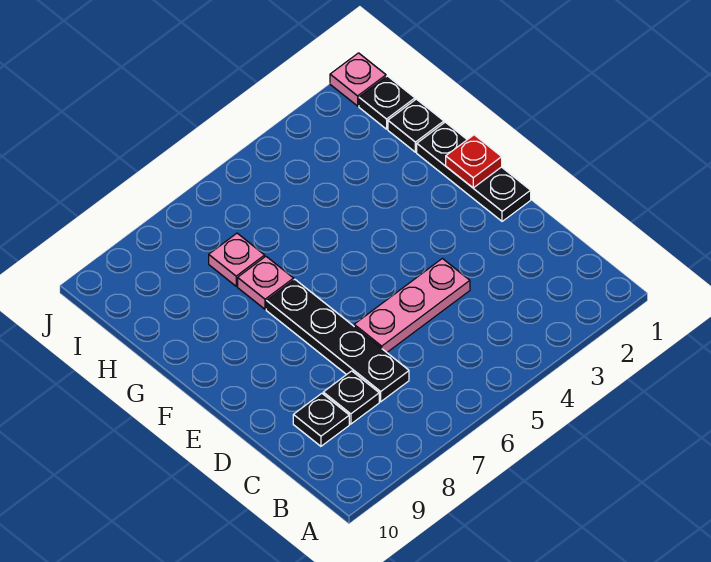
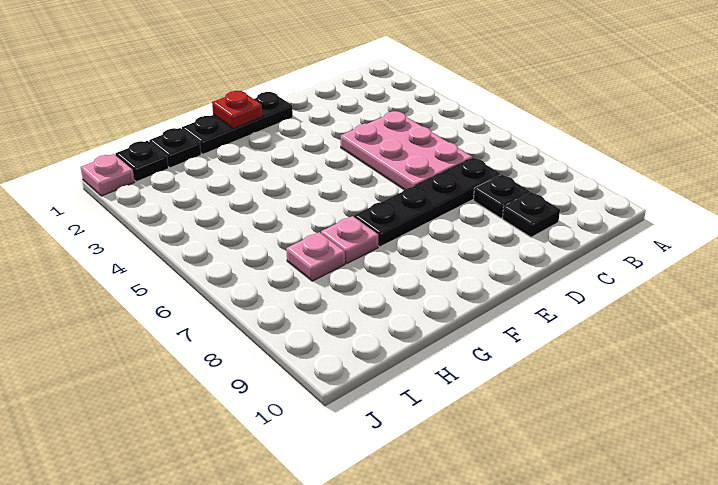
pink 1x3 plate [354,259,470,352] -> pink 2x3 plate [341,111,472,190]

